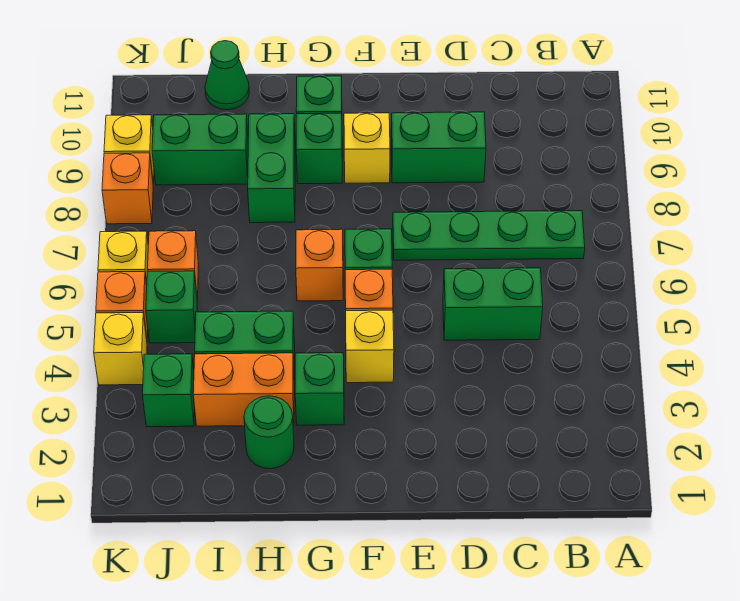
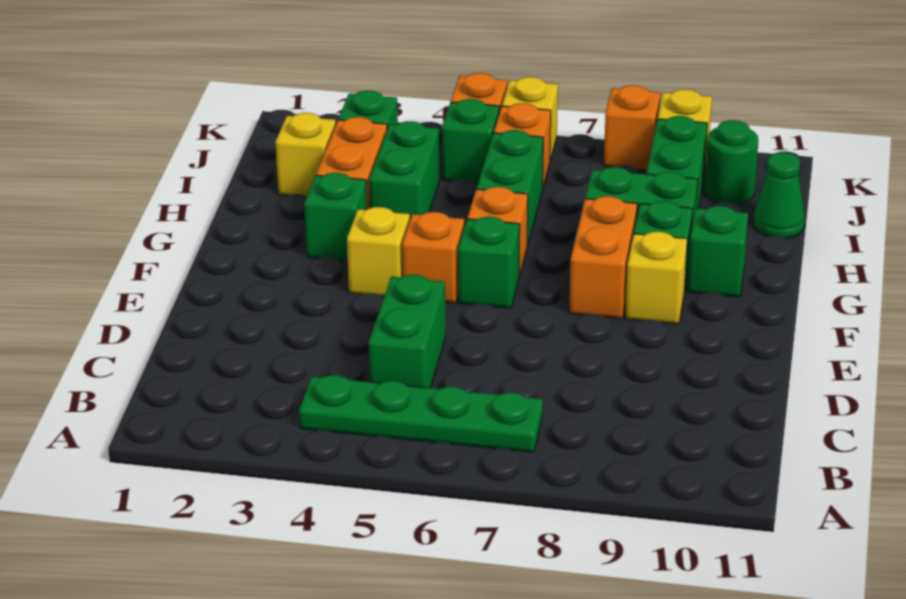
green 1x4 plate [393,211,585,260] -> green 1x4 plate turned to [299,375,543,452]
green 1x2 brick [391,112,486,183] -> green 1x2 brick moved to [477,130,543,246]
none -> orange 1x2 brick [569,196,637,319]
green 1x1 round brick [244,396,294,469] -> green 1x1 round brick moved to [705,120,758,205]
yellow 1x1 brick [94,313,147,385] -> yellow 1x1 brick moved to [275,113,336,196]

